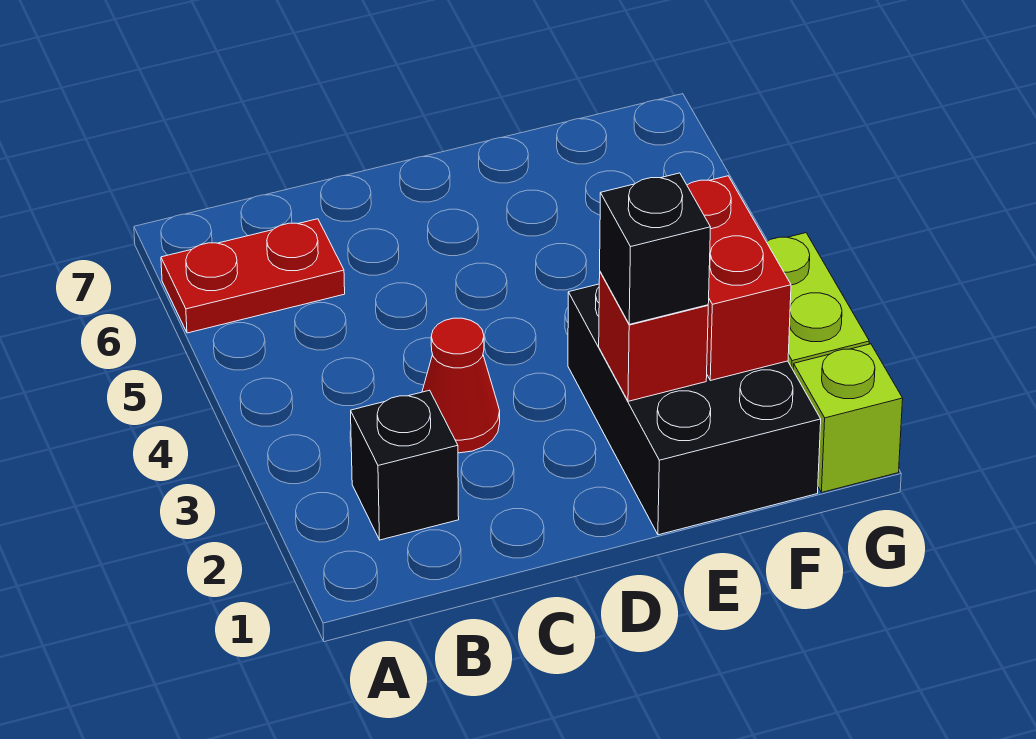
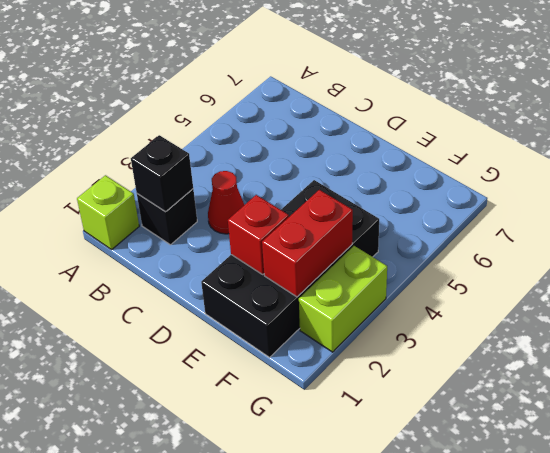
red 1x2 plate [161,219,345,333] -> none
black 2x3 brick [568,284,821,535] -> black 2x4 brick [201,180,379,357]
black 1x1 brick [600,173,711,324] -> black 1x1 brick moved to [131,135,193,212]
lime 1x1 brick [793,344,903,492] -> lime 1x1 brick moved to [77,175,139,250]

